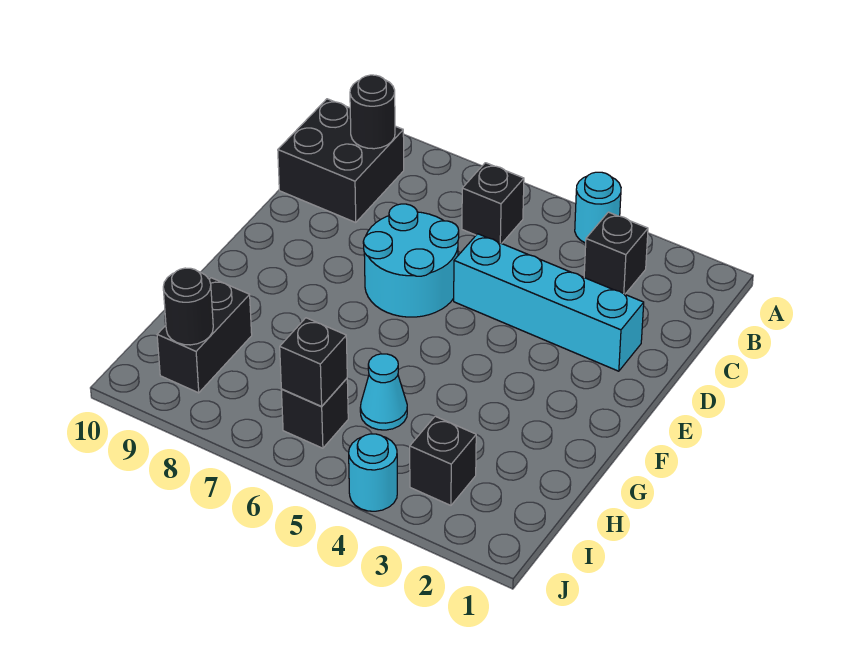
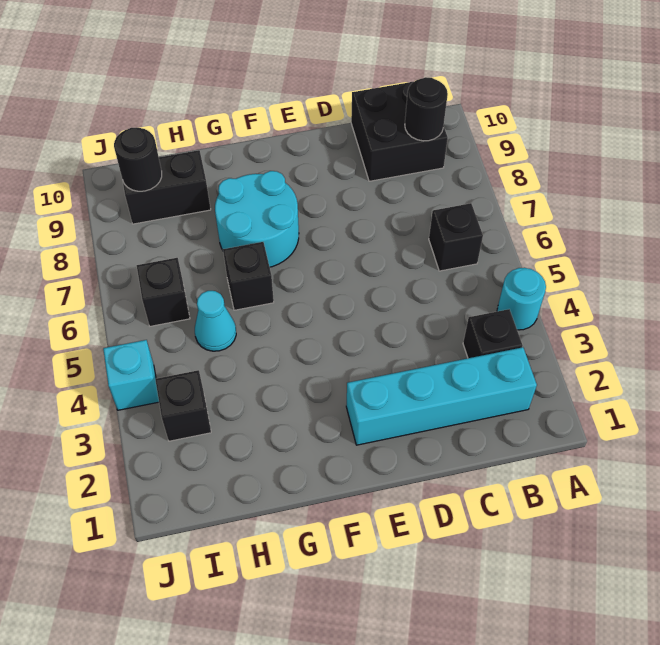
cyan 1x4 brick [454,234,644,371] -> cyan 1x4 brick turned to [346,347,537,445]
cyan 2x2 round brick [363,204,459,317] -> cyan 2x2 round brick moved to [215,171,299,267]
black 1x1 brick [280,318,347,406] -> black 1x1 brick moved to [223,242,274,310]
cyan 1x1 round brick [349,434,397,511] -> cyan 1x1 brick [103,340,159,410]

